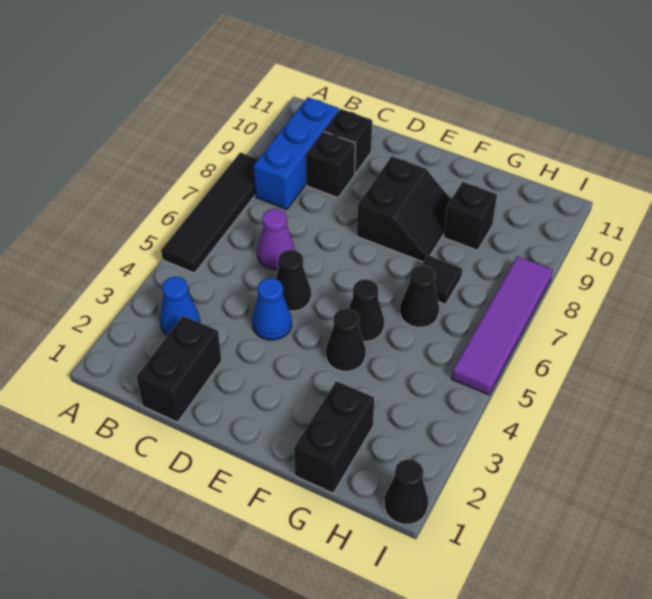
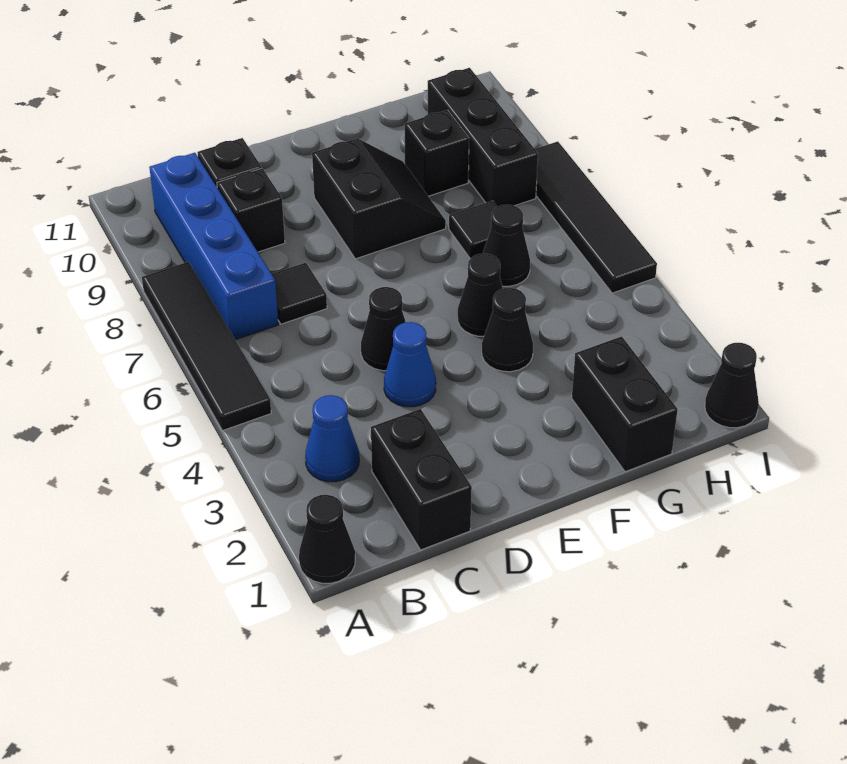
none -> black 1x1 cone [299,495,355,583]
blue 1x3 brick [254,97,339,209] -> blue 1x4 brick [149,153,278,340]
purple 1x1 cone [257,209,295,269] -> none
none -> black 1x1 tile [272,263,327,324]
none -> black 1x3 brick [428,68,538,207]
purple 1x4 tile [452,256,553,395] -> black 1x4 tile [535,142,657,293]

